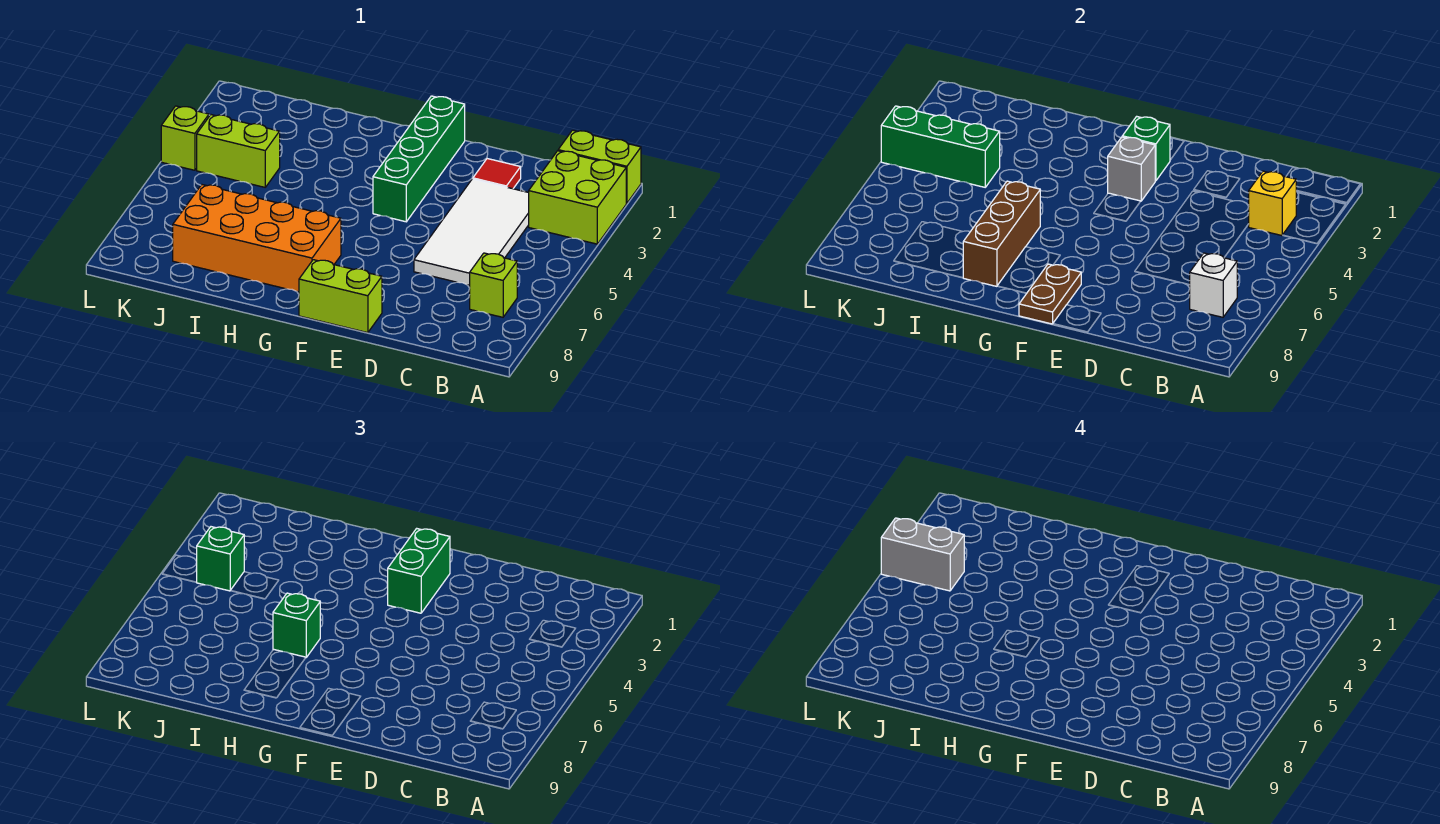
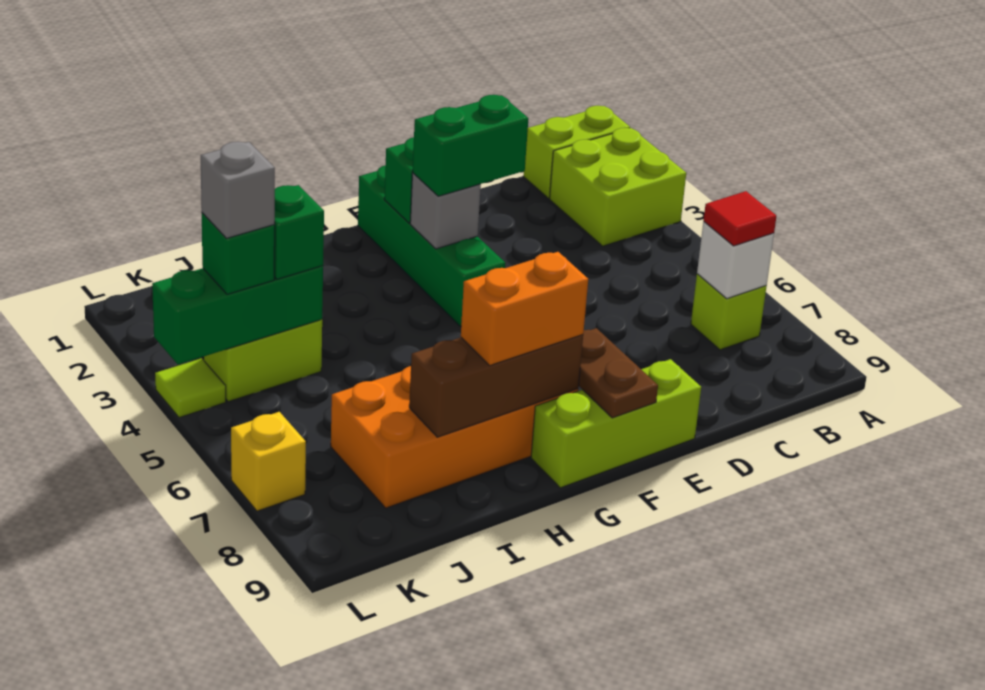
yellow 1x1 brick [1249,171,1297,236] -> yellow 1x1 brick moved to [231,412,306,511]
white 2x4 tile [414,179,529,285] -> none
red 1x1 tile [473,159,521,189] -> red 1x1 tile moved to [703,191,776,246]
lime 1x2 brick [299,260,382,333] -> lime 1x3 brick [531,359,701,488]
green 1x2 brick [388,528,450,613] -> green 1x2 brick turned to [413,95,528,196]
none -> orange 1x2 brick [461,252,588,365]
brown 1x3 brick [963,181,1040,286] -> brown 1x3 brick turned to [409,335,583,437]
green 1x1 brick [273,593,320,657] -> green 1x1 brick moved to [274,185,324,279]
grey 1x2 brick [881,518,964,591] -> grey 1x1 brick [201,142,275,238]
lime 1x1 brick [161,106,209,170] -> lime 1x1 tile [155,358,226,418]

